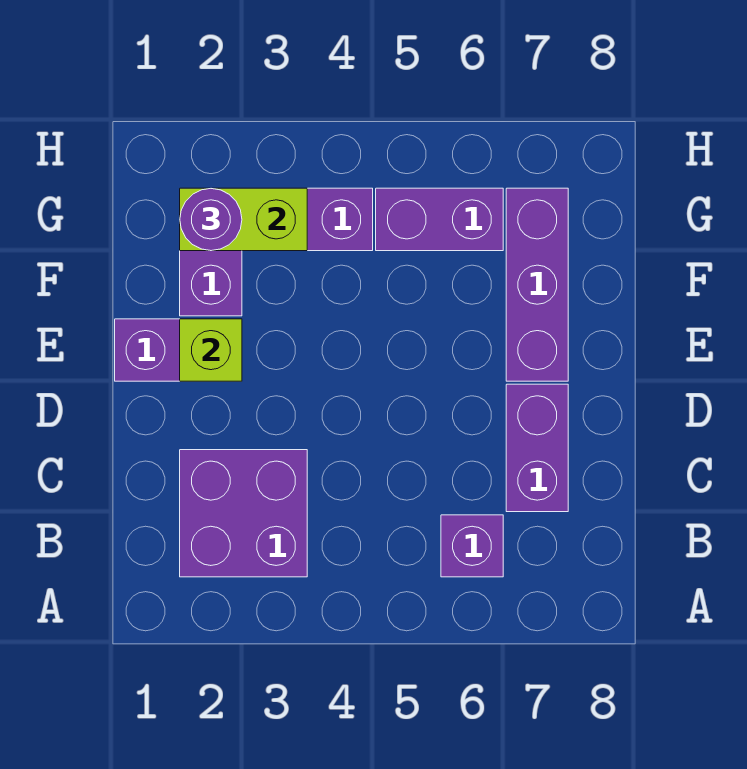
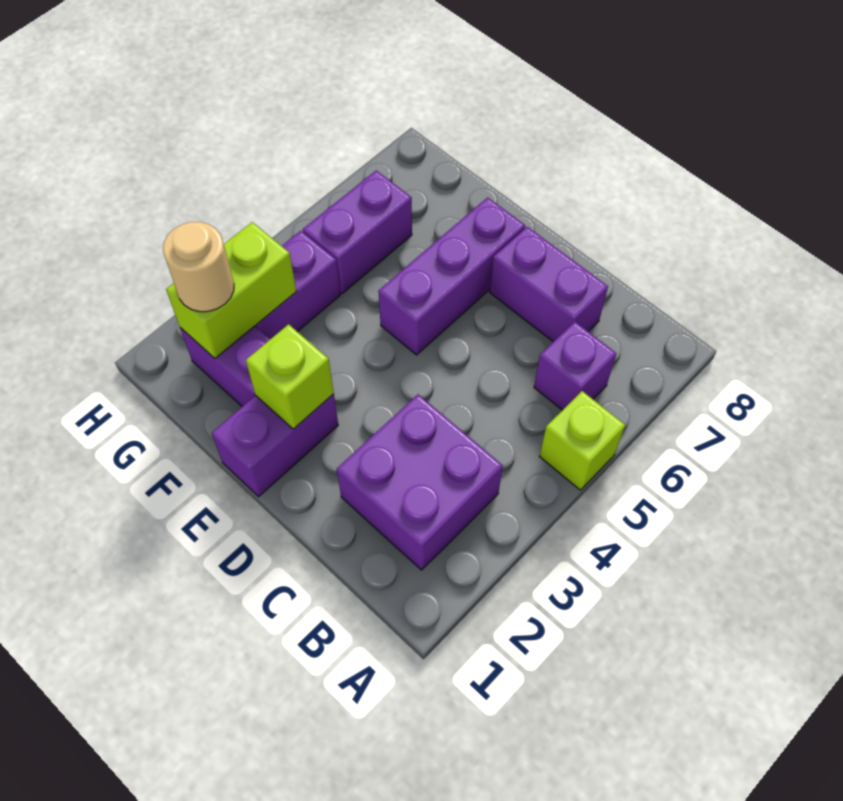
none -> lime 1x1 brick [540,391,625,490]
purple 1x3 brick [506,188,568,381] -> purple 1x3 brick turned to [378,197,525,355]
purple 1x1 round brick [180,188,242,251] -> tan 1x1 round brick [163,222,234,312]

